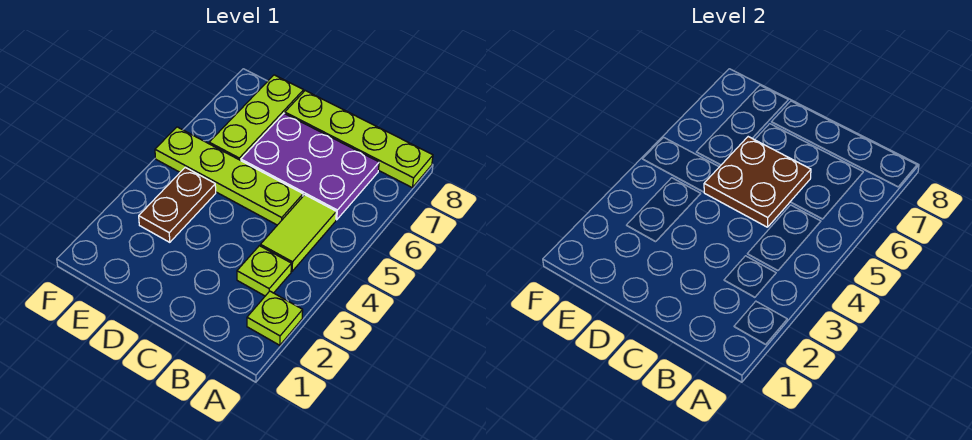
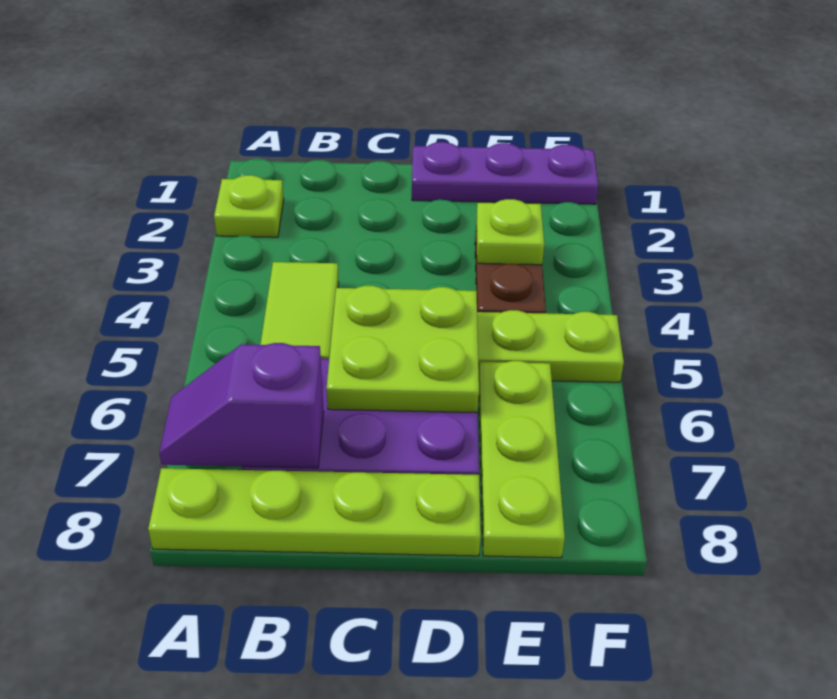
none -> purple 1x2 slope [159,343,324,468]
lime 1x1 plate [237,246,291,296] -> lime 1x1 plate moved to [476,199,544,265]
brown 2x2 plate [704,137,811,227] -> lime 2x2 plate [327,286,479,413]
none -> purple 1x3 plate [412,142,599,204]

